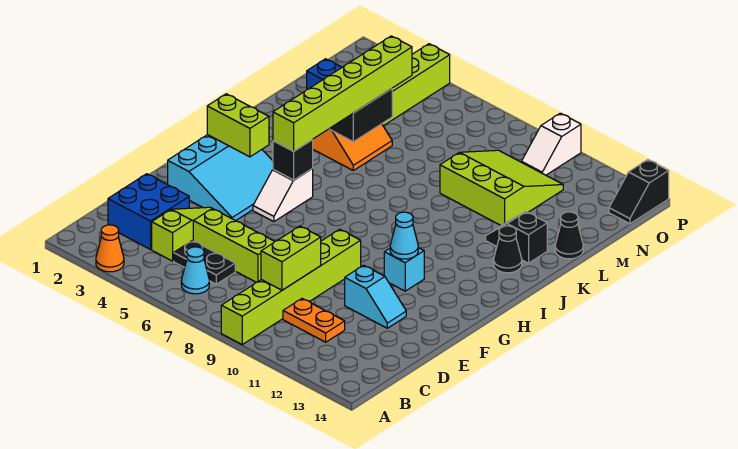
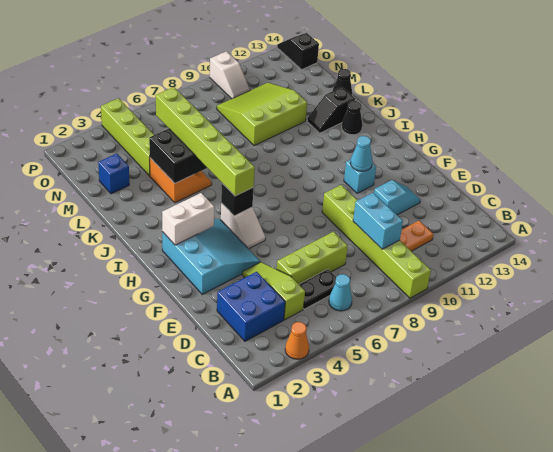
lime 1x2 brick [261,226,321,290] -> cyan 1x2 brick [353,193,403,249]
lime 1x2 brick [207,94,269,157] -> white 1x2 brick [162,193,214,245]
black 1x2 slope [609,160,669,224] -> black 1x2 slope turned to [277,33,319,69]

